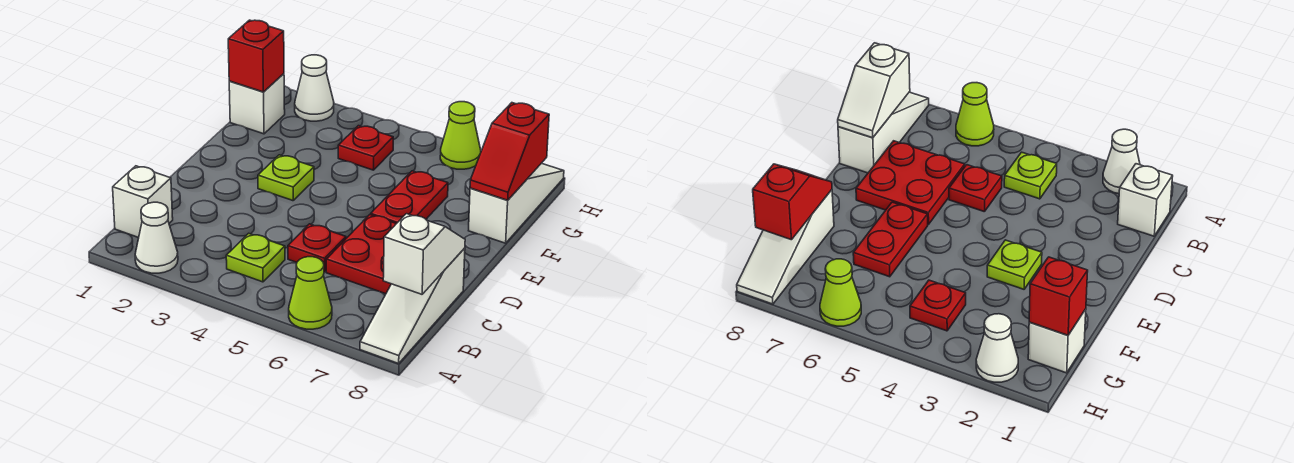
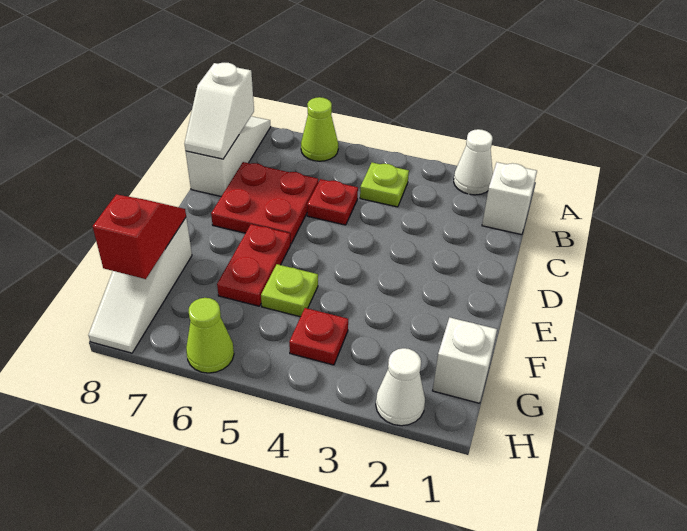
lime 1x1 plate [258,155,314,201] -> lime 1x1 plate moved to [261,264,318,317]
red 1x1 brick [228,20,284,92] -> none

